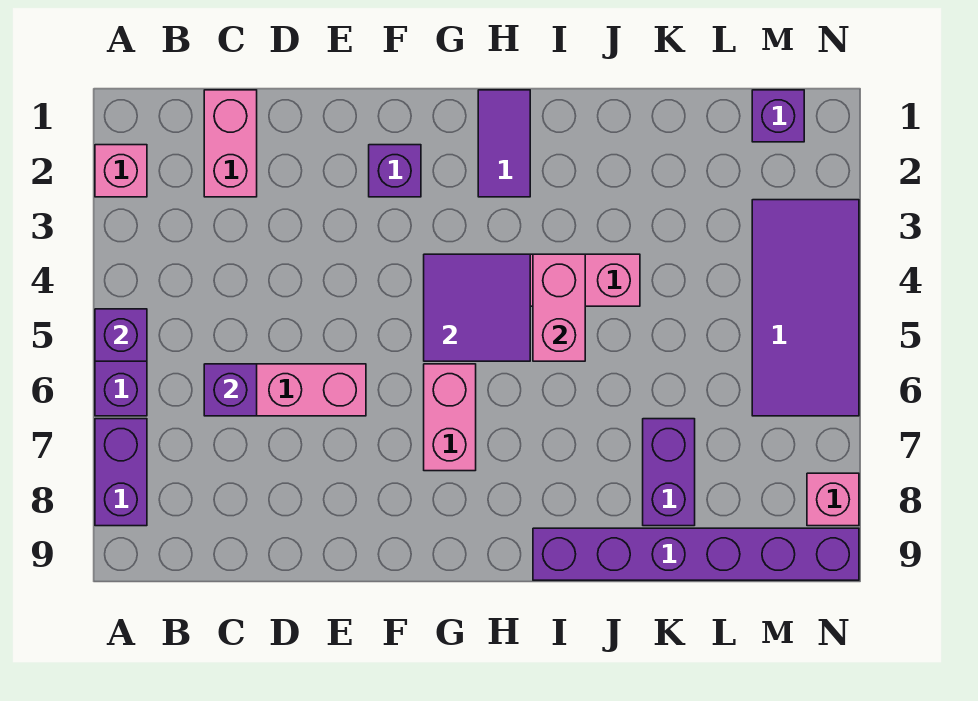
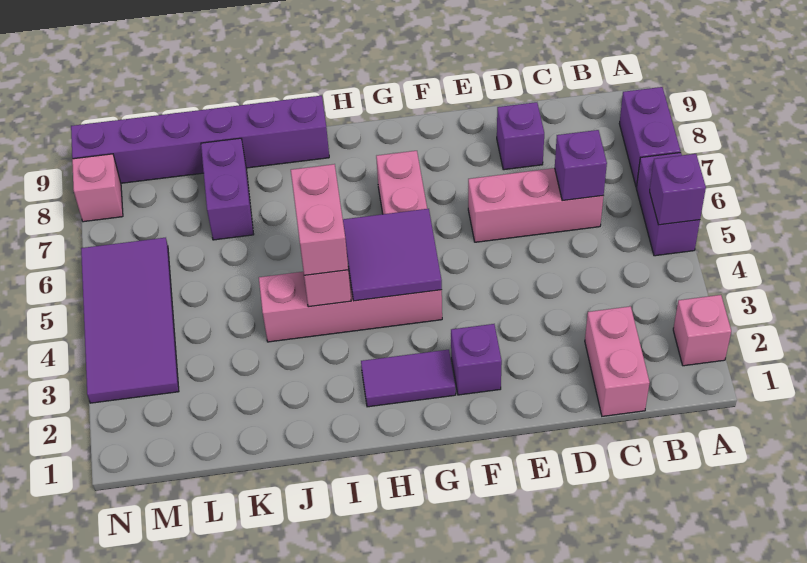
purple 1x2 tile [478,90,530,197] -> purple 1x2 tile turned to [361,350,456,407]
none -> pink 1x2 brick [291,164,348,275]
purple 1x1 brick [752,90,804,142] -> purple 1x1 brick moved to [497,102,544,170]

